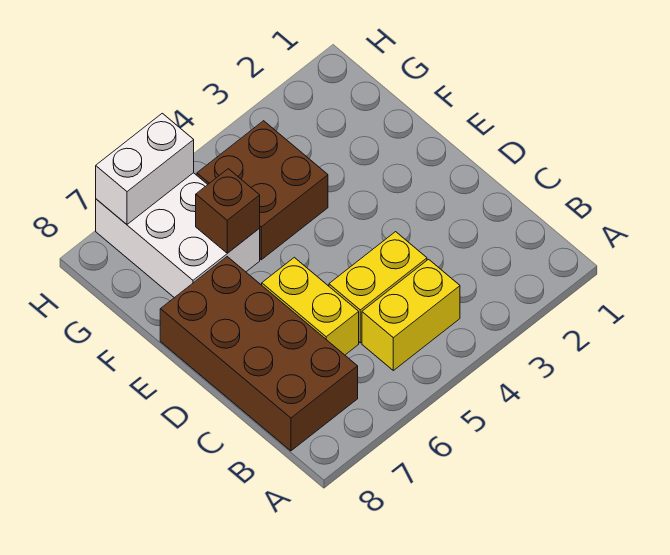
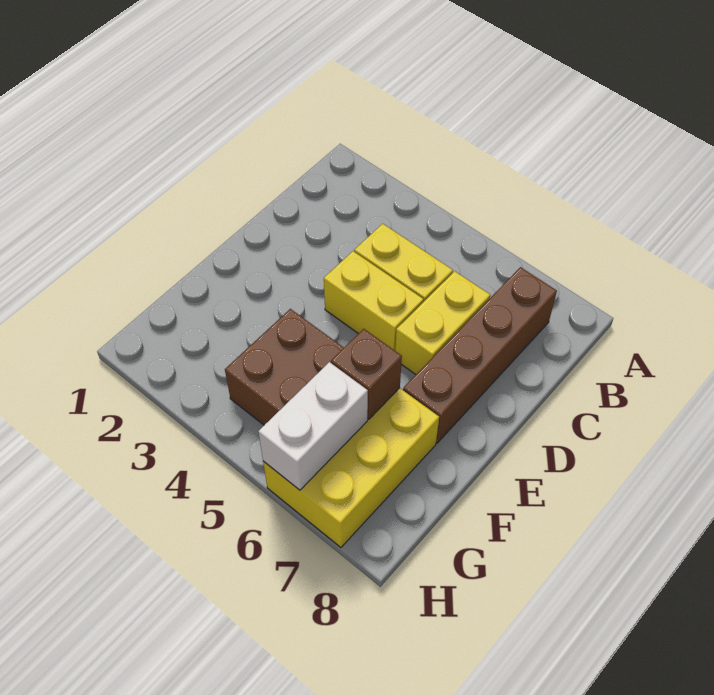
yellow 1x2 brick [362,259,460,370] -> yellow 1x2 brick moved to [324,251,423,350]
brown 2x4 brick [160,257,358,451] -> brown 1x4 brick [403,267,557,443]
white 2x3 brick [96,173,260,298] -> yellow 2x3 brick [263,388,439,547]
white 1x2 brick [96,113,194,224] -> white 1x2 brick turned to [258,362,368,490]

